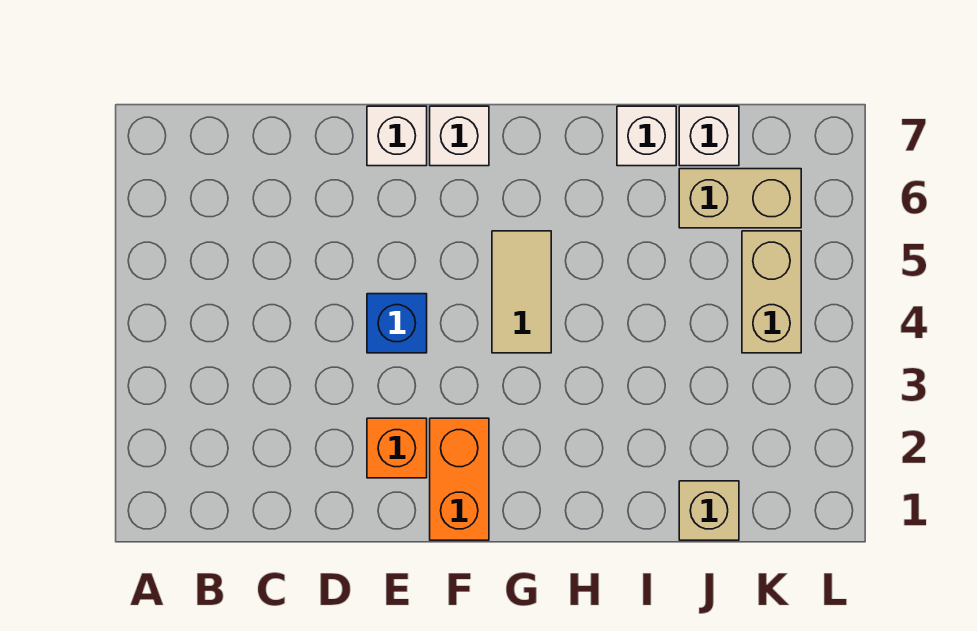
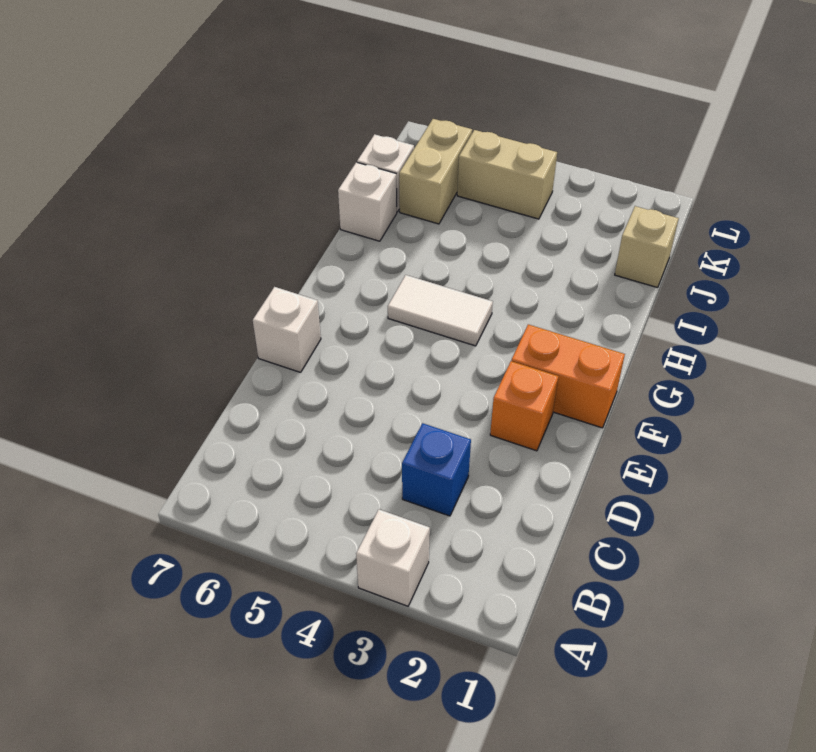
blue 1x1 brick [367,294,427,353] -> blue 1x1 brick moved to [402,423,471,516]
white 1x1 brick [430,106,489,166] -> white 1x1 brick moved to [356,509,430,606]
tan 1x2 tile [492,231,551,353] -> white 1x2 tile [388,275,493,346]

